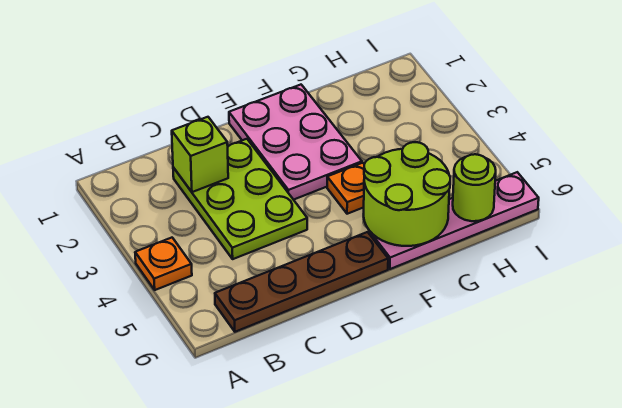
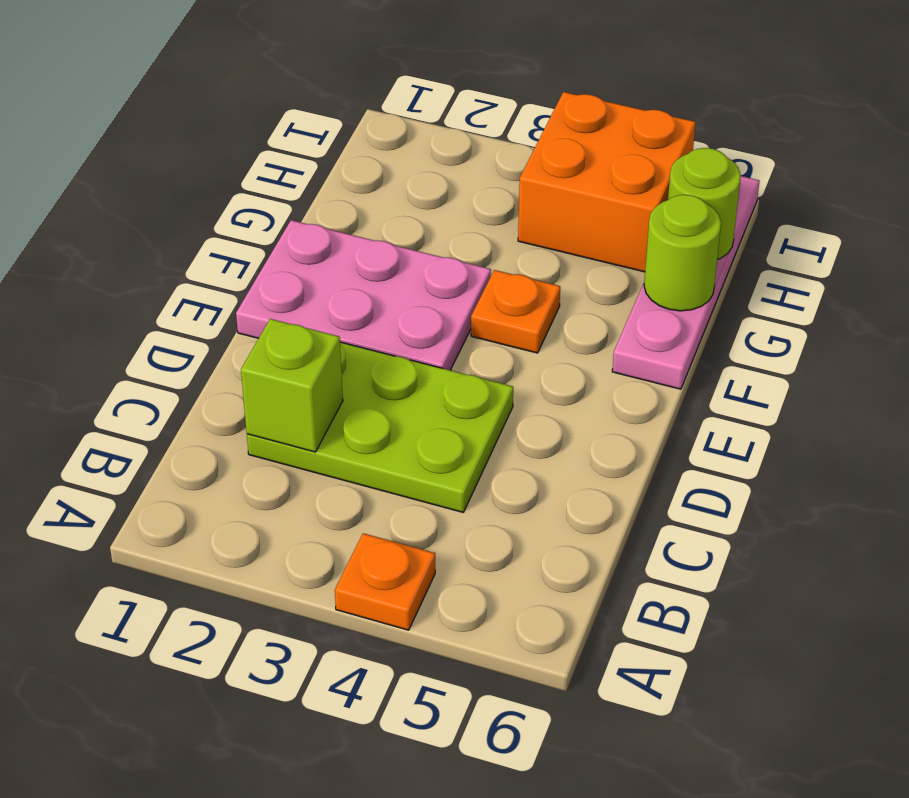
brown 1x4 plate [215,232,388,332] -> none
lime 2x2 round brick [363,142,450,246] -> lime 1x1 round brick [644,195,721,311]
none -> orange 2x2 brick [518,92,696,272]

